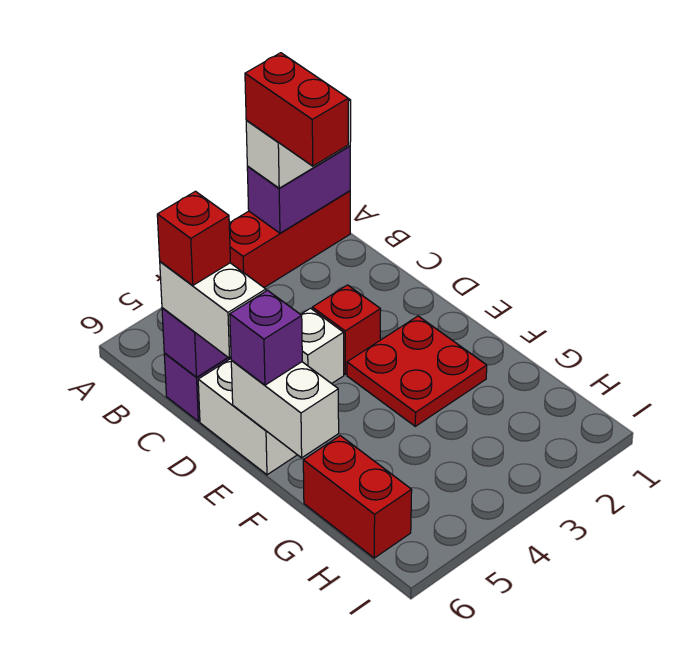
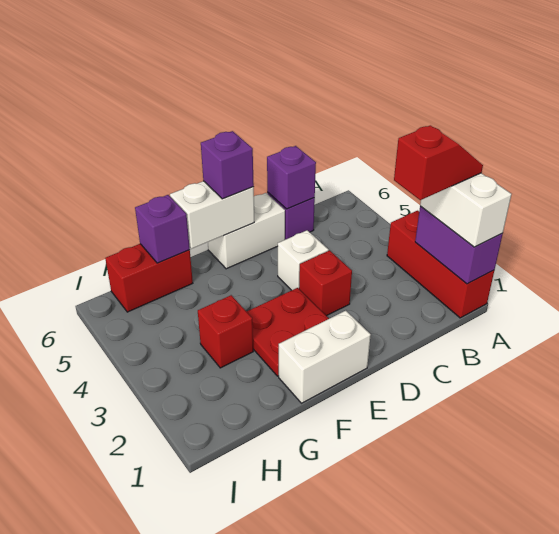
red 1x2 brick [245,53,348,166] -> red 1x2 slope [394,125,483,200]
white 1x2 brick [160,262,266,358] -> white 1x2 brick moved to [279,311,371,403]
red 1x1 brick [157,191,230,286] -> red 1x1 brick moved to [198,295,253,368]
none -> purple 1x1 brick [135,195,190,263]

